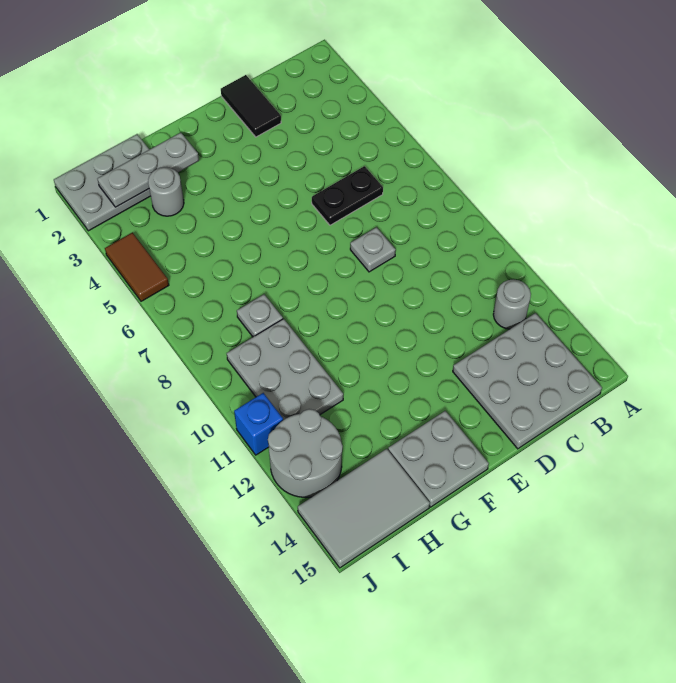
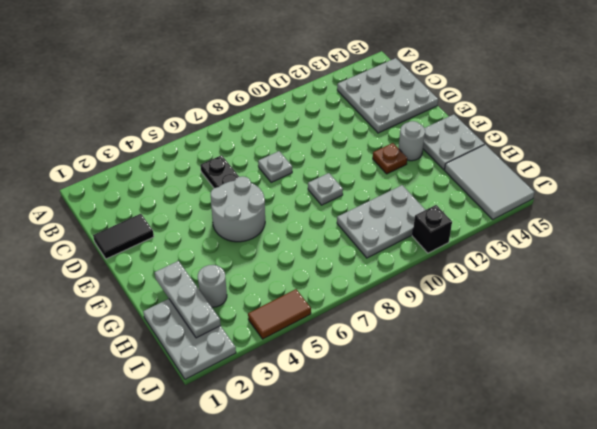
grey 1x1 round brick [493,279,531,329] -> grey 1x1 round brick moved to [399,121,425,161]
none -> brown 1x1 plate [373,143,407,174]
grey 1x1 plate [237,294,283,337] -> grey 1x1 plate moved to [308,173,343,205]
grey 2x2 round brick [268,409,343,497] -> grey 2x2 round brick moved to [210,176,265,242]
blue 1x1 brick [234,393,283,455] -> black 1x1 brick [412,205,452,253]

